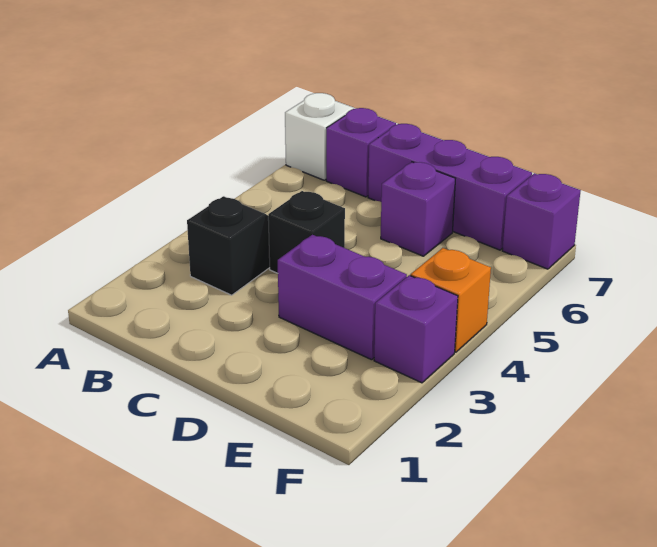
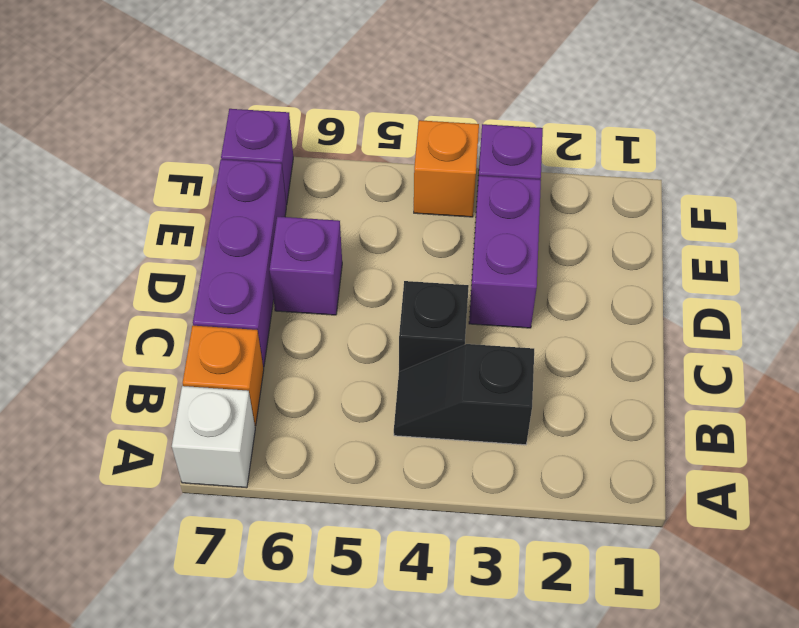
purple 1x1 brick [326,108,396,197] -> orange 1x1 brick [183,326,264,426]

